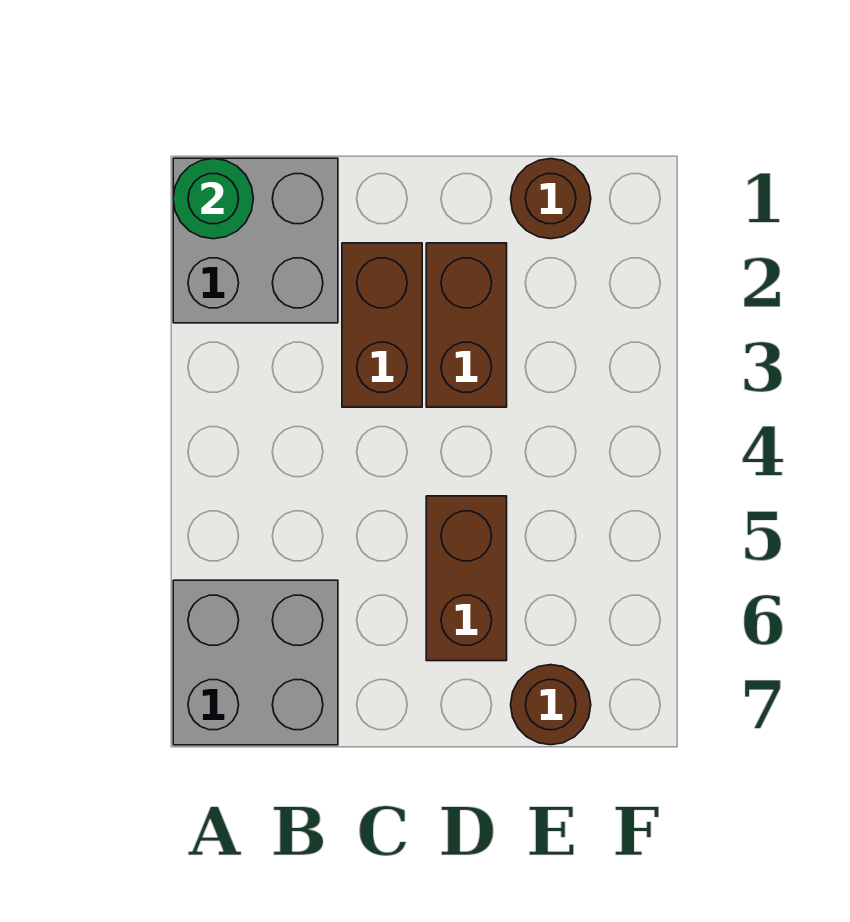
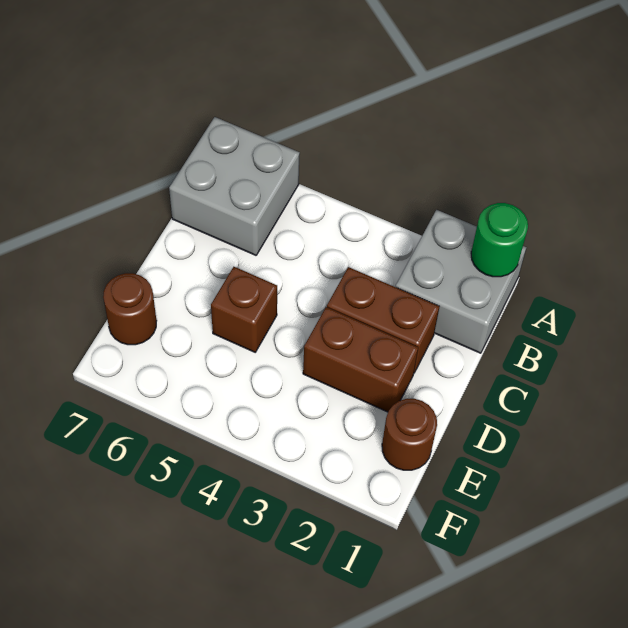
brown 1x2 brick [426,496,507,661] -> brown 1x1 brick [211,267,277,352]

